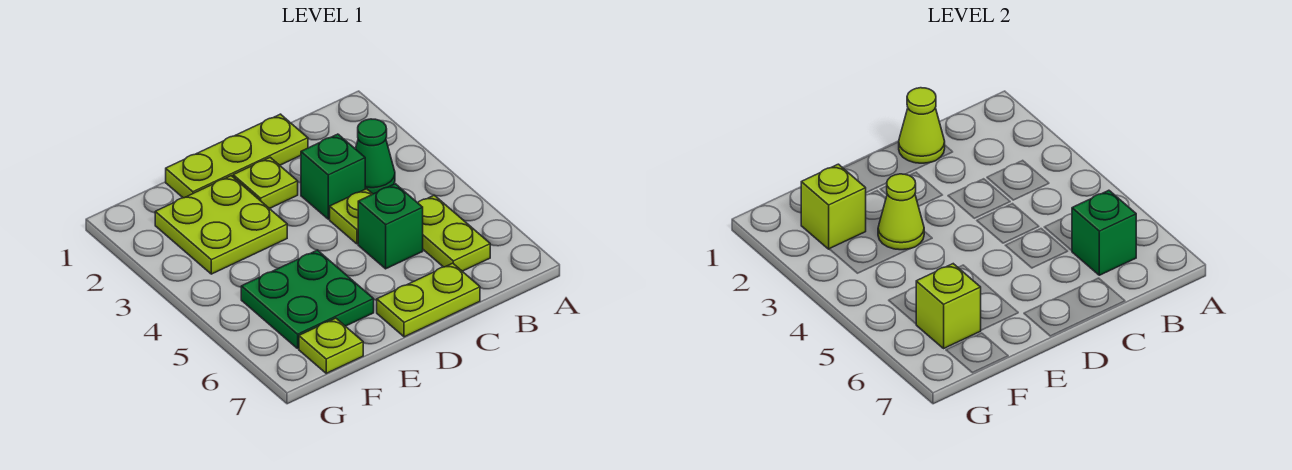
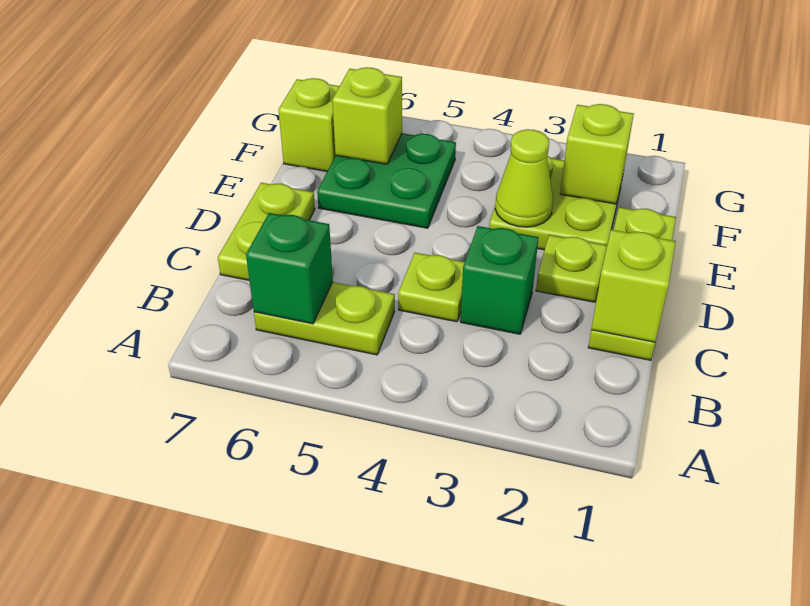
green 1x1 cone [356,119,395,194] -> none
lime 1x1 cone [899,88,945,163] -> lime 1x1 brick [591,230,676,342]
green 1x1 brick [358,184,423,269] -> none
lime 1x1 plate [299,318,363,373] -> lime 1x1 brick [278,78,339,171]

